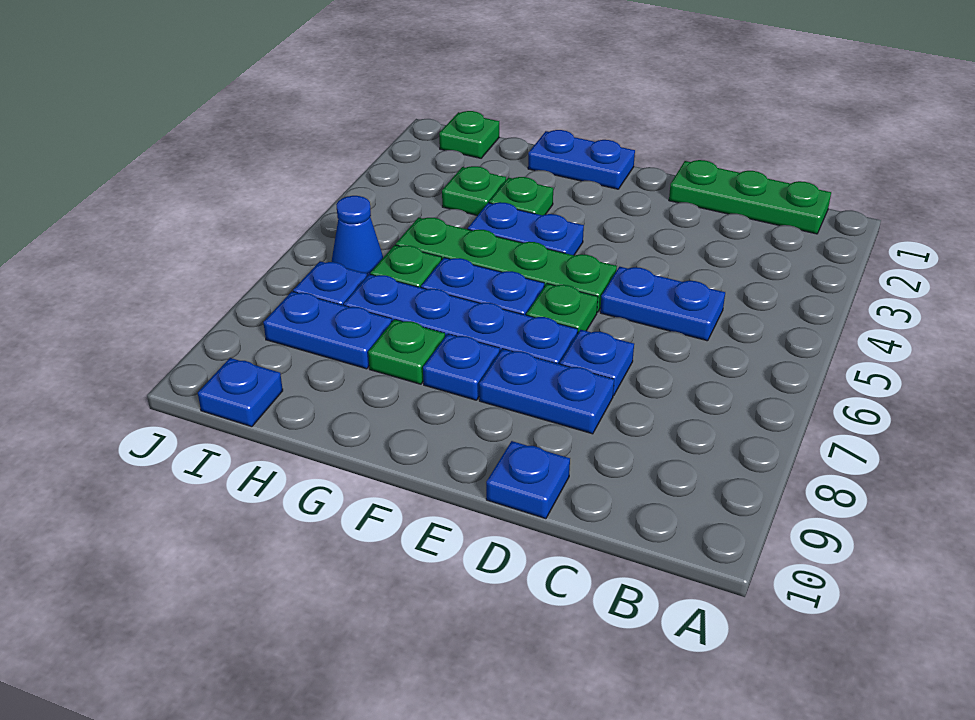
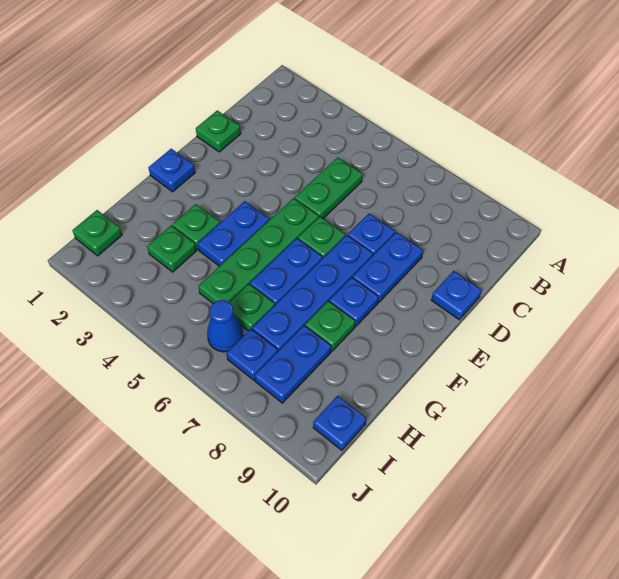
green 1x3 plate [669,160,831,234] -> green 1x1 plate [196,110,241,152]
blue 1x2 plate [600,267,725,341] -> green 1x2 plate [295,157,362,218]
blue 1x2 plate [528,130,635,189] -> blue 1x1 plate [148,149,195,192]

